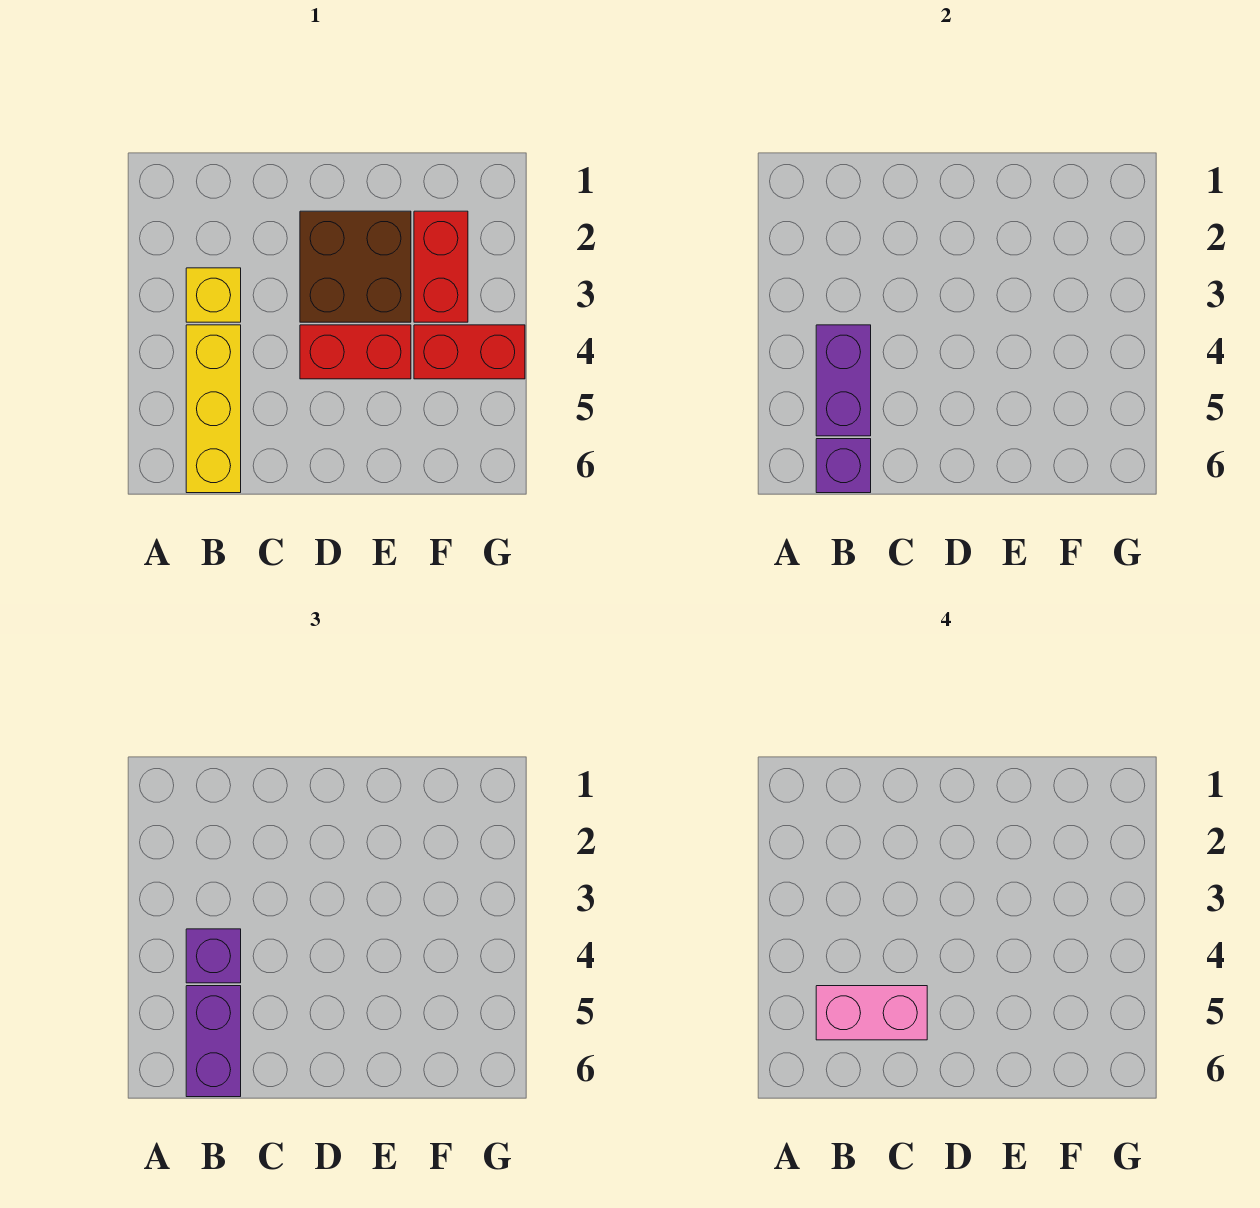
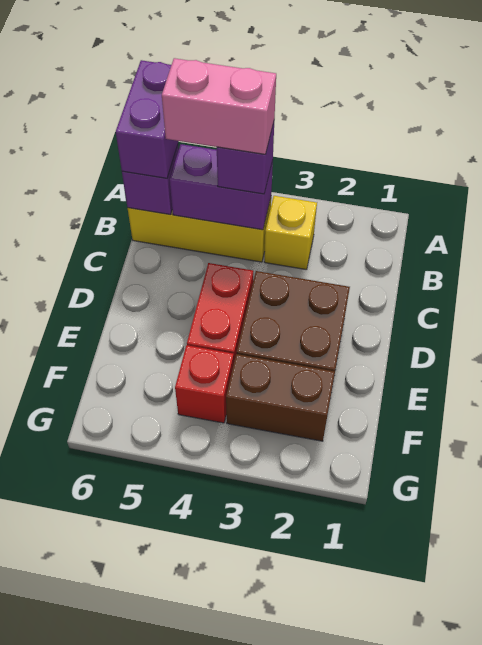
purple 1x2 brick [186,986,241,1097] -> purple 1x2 brick turned to [116,60,179,178]
pink 1x2 brick [816,986,927,1040] -> pink 1x2 brick turned to [162,58,276,154]
red 1x2 brick [414,211,468,322] -> brown 1x2 brick [226,354,335,441]
red 1x2 brick [414,325,525,379] -> red 1x1 brick [175,345,234,423]

